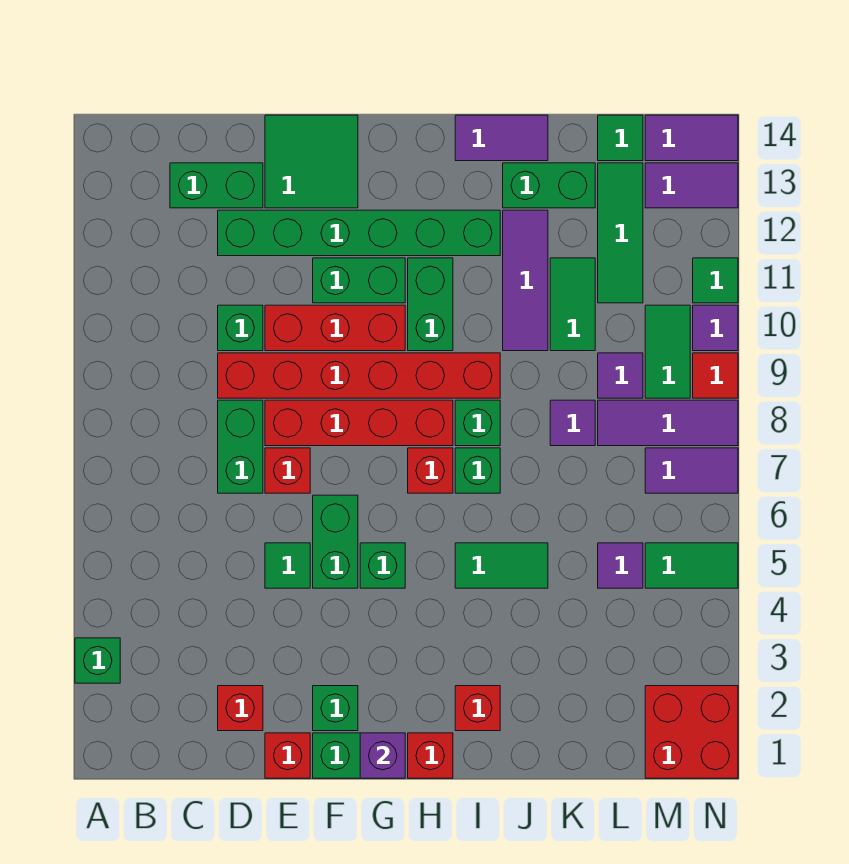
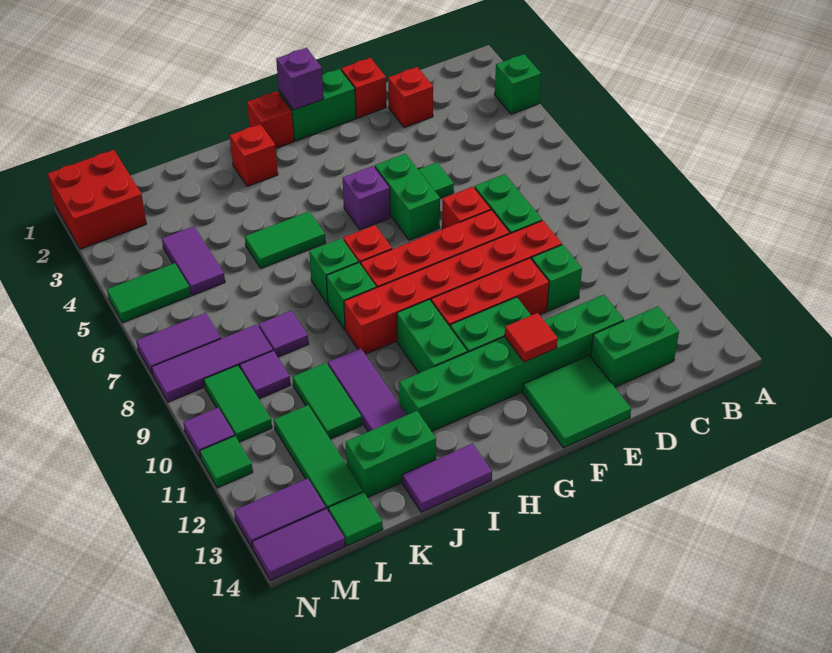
green 1x1 brick [313,686,358,731] -> none
green 1x1 brick [360,543,405,588] -> purple 1x1 brick [343,166,390,230]
purple 1x1 tile [598,543,643,588] -> purple 1x2 tile [162,226,225,295]
red 1x1 tile [693,353,738,398] -> red 1x1 tile moved to [505,313,558,362]

